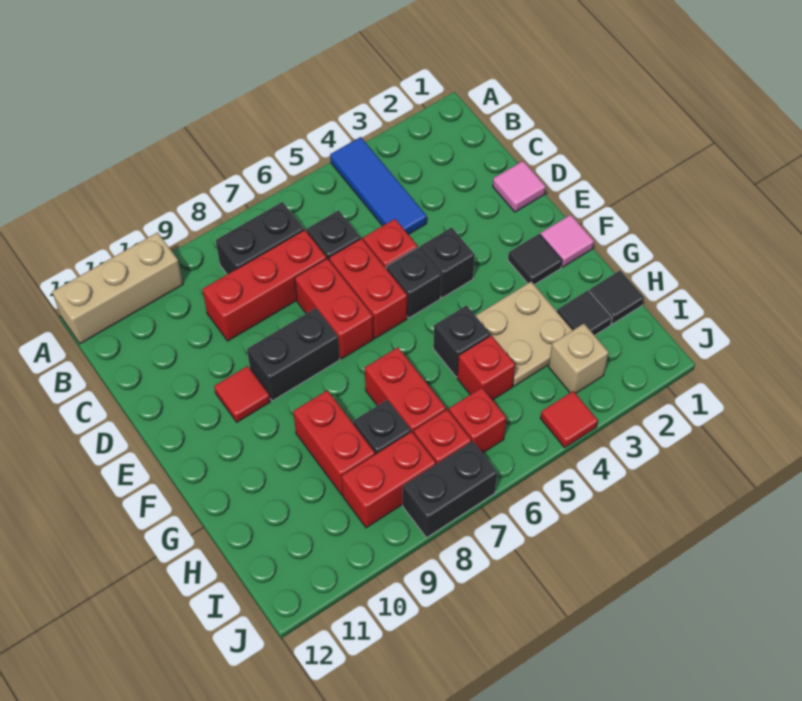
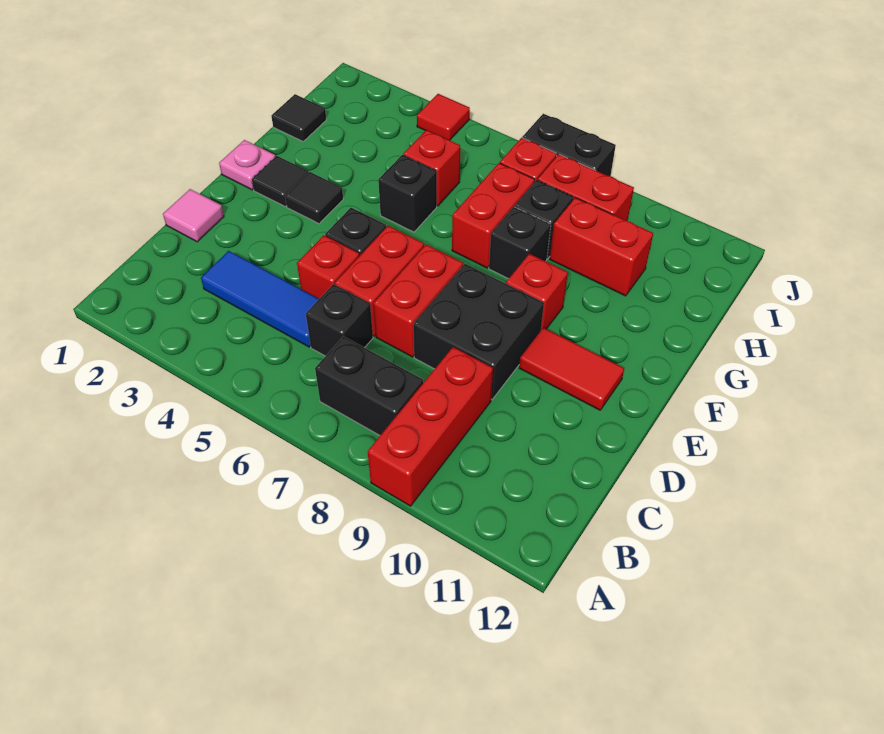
blue 1x3 tile [330,137,427,235] -> blue 1x3 tile turned to [201,251,319,347]
tan 1x3 brick [52,232,183,344] -> none
red 1x3 brick [202,230,326,341] -> red 1x3 brick turned to [368,347,493,506]
black 1x1 brick [420,227,475,298] -> black 1x1 brick moved to [489,207,551,279]
black 1x2 brick [247,308,340,401] -> black 2x2 brick [413,264,544,399]
red 1x1 tile [214,366,270,422] -> red 1x2 tile [519,328,624,410]
pink 1x1 tile [540,215,594,267] -> pink 1x1 plate [219,140,275,190]
tan 2x2 plate [476,282,573,386] -> none
red 1x2 brick [293,390,375,495] -> red 1x2 brick turned to [550,198,653,296]
black 1x1 tile [557,290,612,335] -> black 1x1 tile moved to [285,172,343,224]
tan 1x1 brick [548,324,609,393] -> none
red 1x1 brick [449,388,506,453] -> red 1x1 brick moved to [506,254,568,330]

